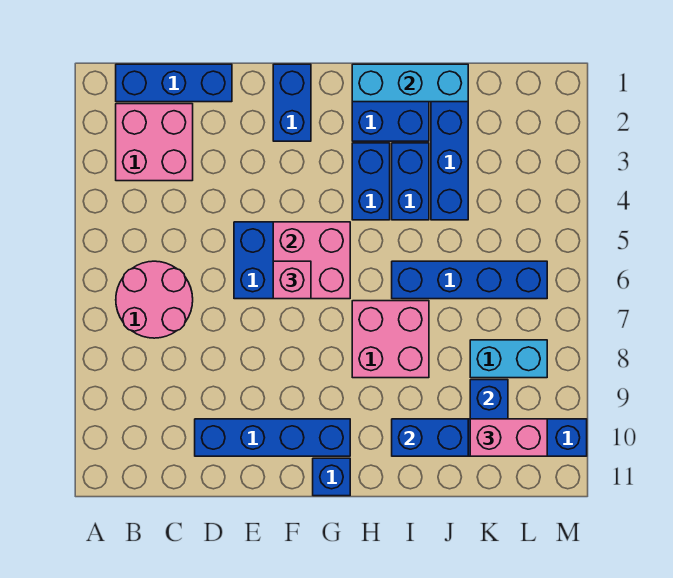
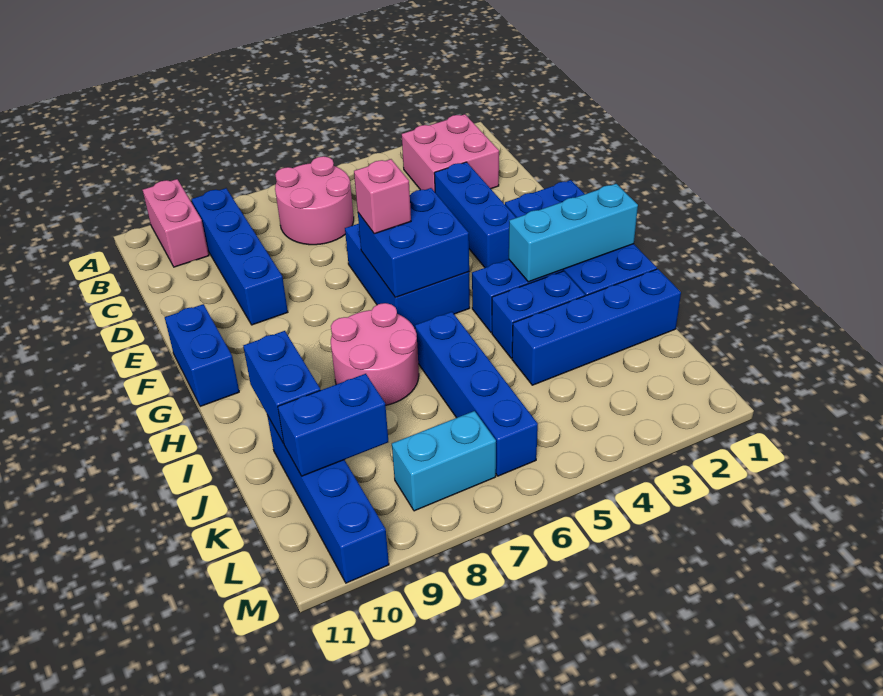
blue 1x3 brick [116,64,232,102] -> blue 1x3 brick moved to [434,162,516,268]
blue 1x4 brick [195,419,350,456] -> blue 1x4 brick moved to [192,188,288,325]
pink 2x2 brick [273,222,350,299] -> blue 2x2 brick [358,188,469,298]
blue 1x1 brick [313,458,350,496] -> blue 1x2 brick [165,304,239,406]
cyan 1x3 brick [352,64,468,102] -> cyan 1x3 brick turned to [509,184,638,282]
pink 2x2 brick [352,301,429,378] -> pink 2x2 round brick [331,303,419,405]
cyan 1x2 brick [470,340,547,378] -> cyan 1x2 brick turned to [392,411,496,511]
pink 1x2 brick [470,419,547,456] -> pink 1x2 brick moved to [143,179,209,267]

